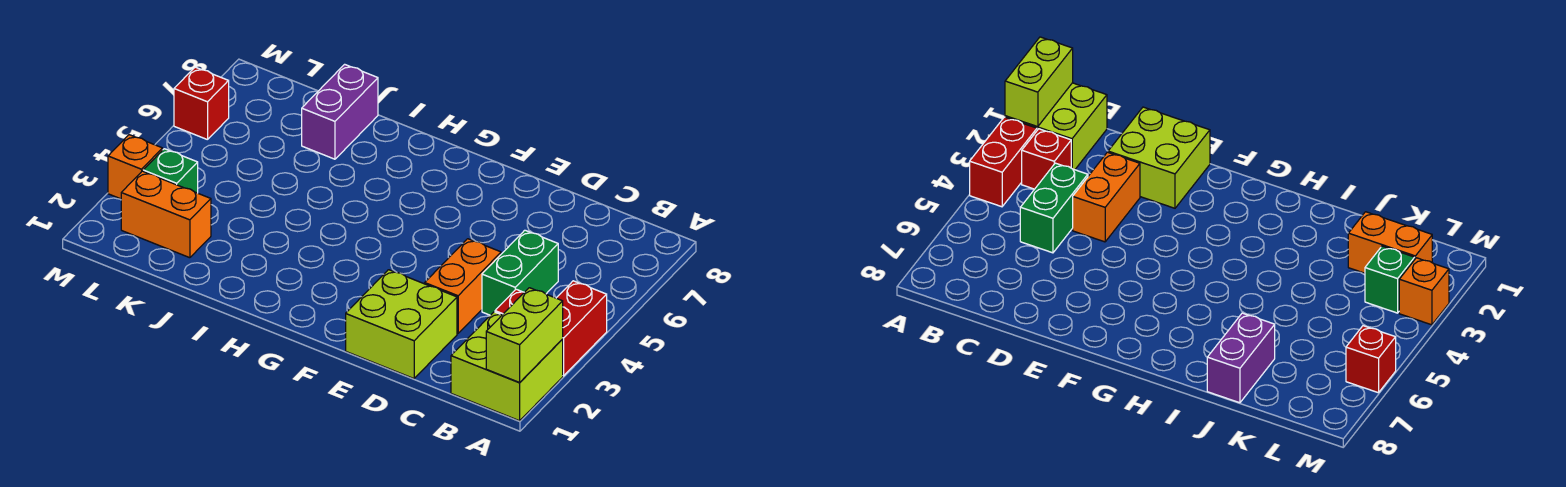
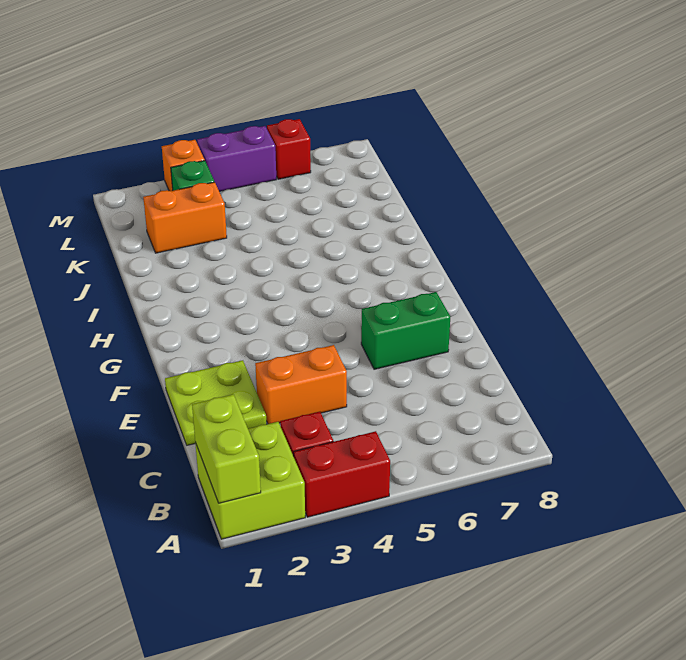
lime 1x2 brick [486,288,563,382] -> lime 1x2 brick turned to [192,394,261,503]
green 1x2 brick [482,230,558,315] -> green 1x2 brick moved to [361,292,450,369]
lime 2x2 brick [346,270,457,379] -> lime 2x2 plate [165,360,267,445]
purple 1x2 brick [302,64,378,159] -> purple 1x2 brick moved to [197,126,276,192]
orange 1x2 brick [121,171,211,258] -> orange 1x2 brick turned to [143,182,227,253]

